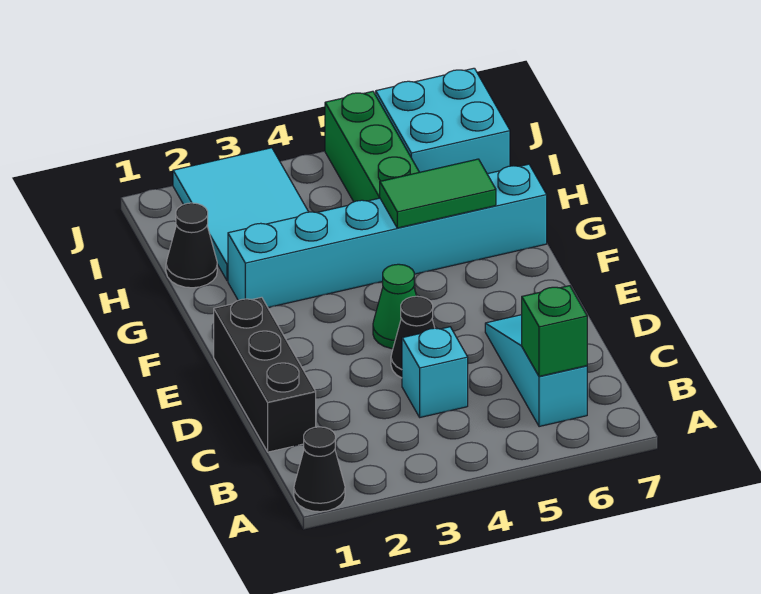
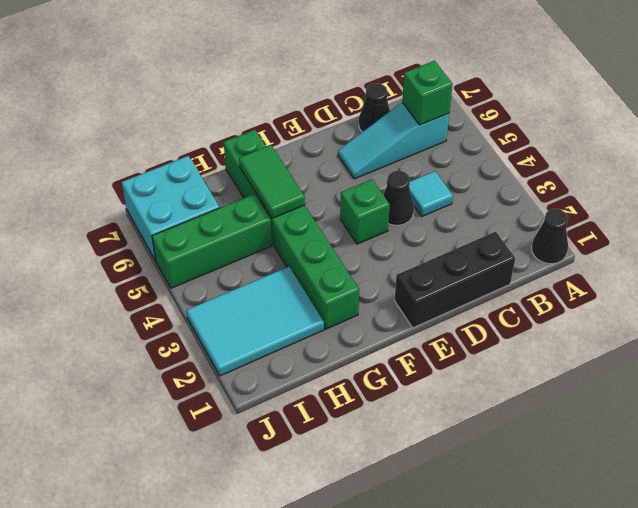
cyan 1x1 brick [402,327,468,417] -> cyan 1x1 tile [409,171,453,216]
green 1x1 cone [373,264,416,349] -> green 1x1 brick [340,179,390,244]
cyan 1x6 brick [228,164,547,307] -> green 1x6 brick [224,130,359,329]
black 1x1 cone [166,203,217,288] -> black 1x1 cone moved to [359,83,390,132]

